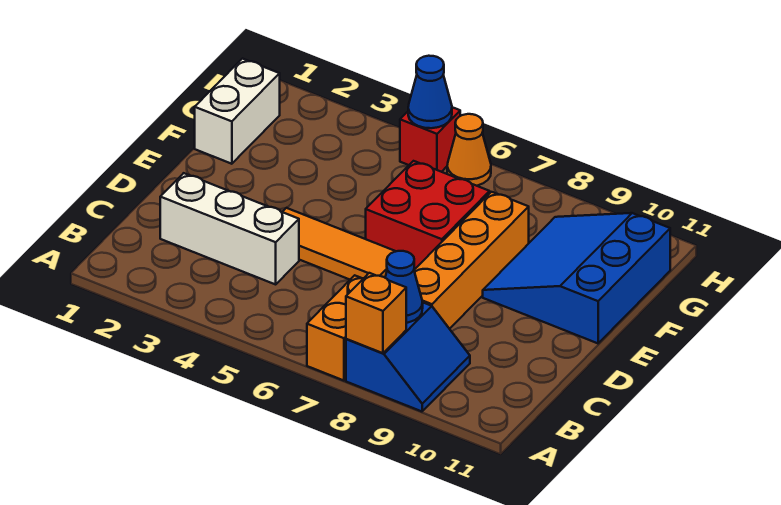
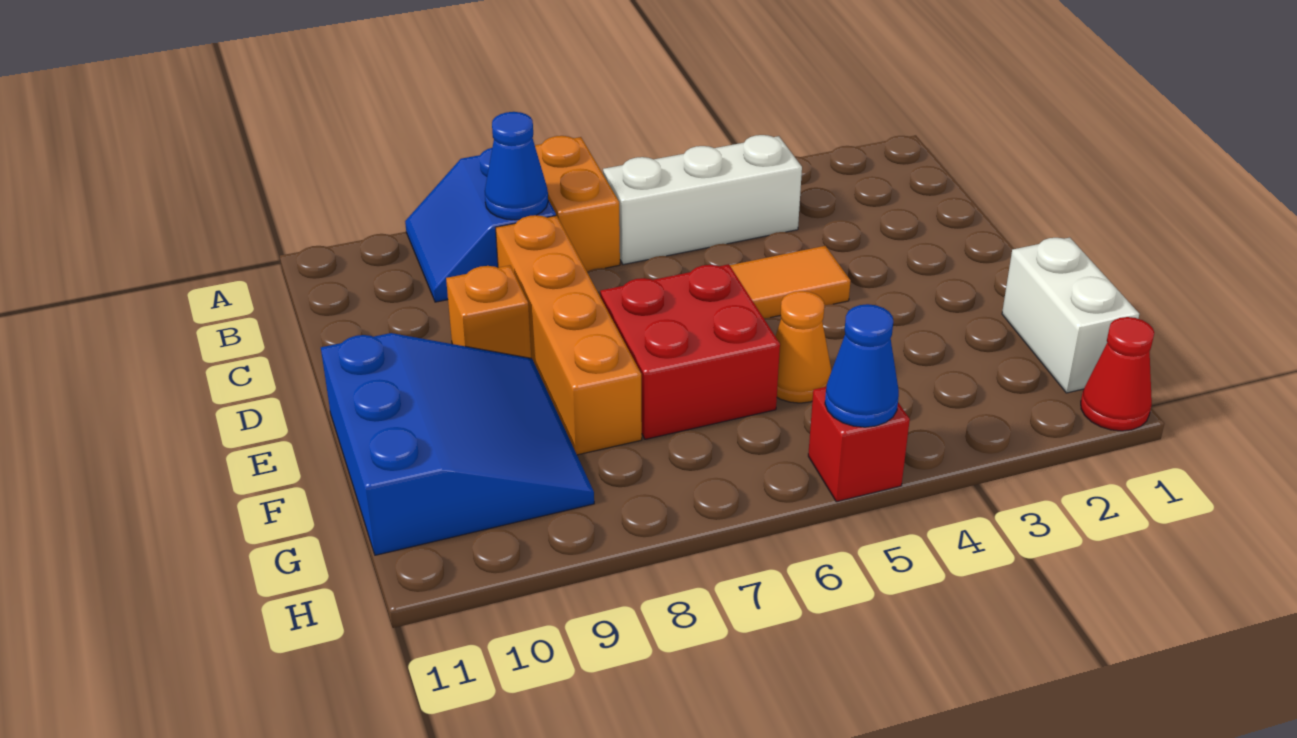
orange 1x1 brick [346,273,406,353] -> orange 1x1 brick moved to [446,265,531,358]
white 1x3 brick [160,173,299,284] -> white 1x3 brick moved to [603,135,802,265]
none -> red 1x1 cone [1081,317,1154,431]
orange 1x1 cone [447,114,491,186] -> orange 1x1 cone moved to [775,291,832,403]

